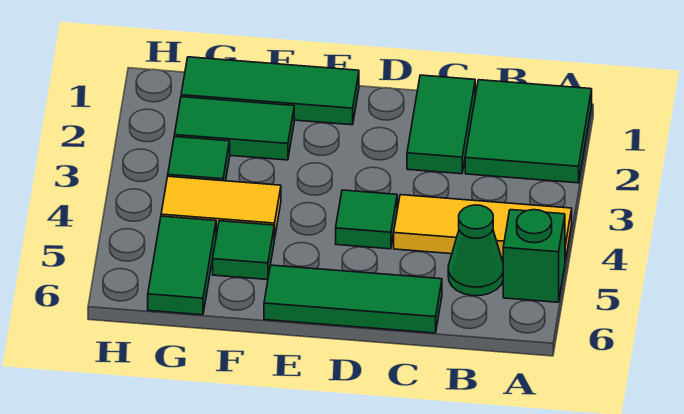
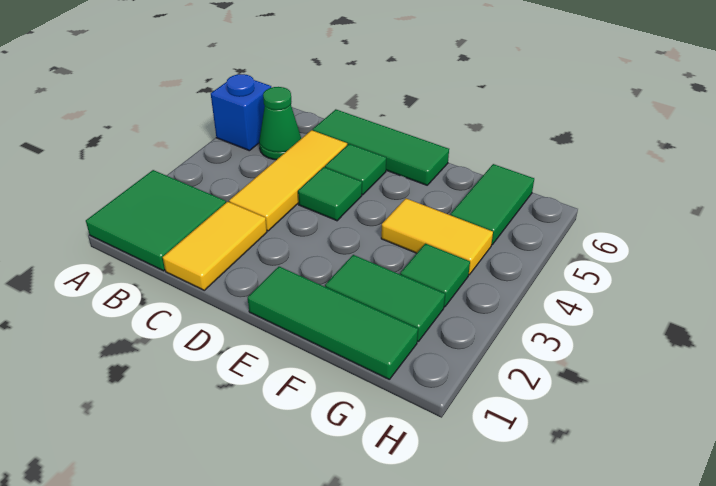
yellow 1x3 tile [394,195,572,261] -> yellow 1x3 tile turned to [229,130,347,231]
green 1x1 brick [503,210,565,302] -> blue 1x1 brick [211,74,271,151]
green 1x2 tile [407,75,475,174] -> yellow 1x2 tile [163,202,267,290]
green 1x1 tile [213,221,274,280] -> green 1x1 tile moved to [325,144,386,195]

